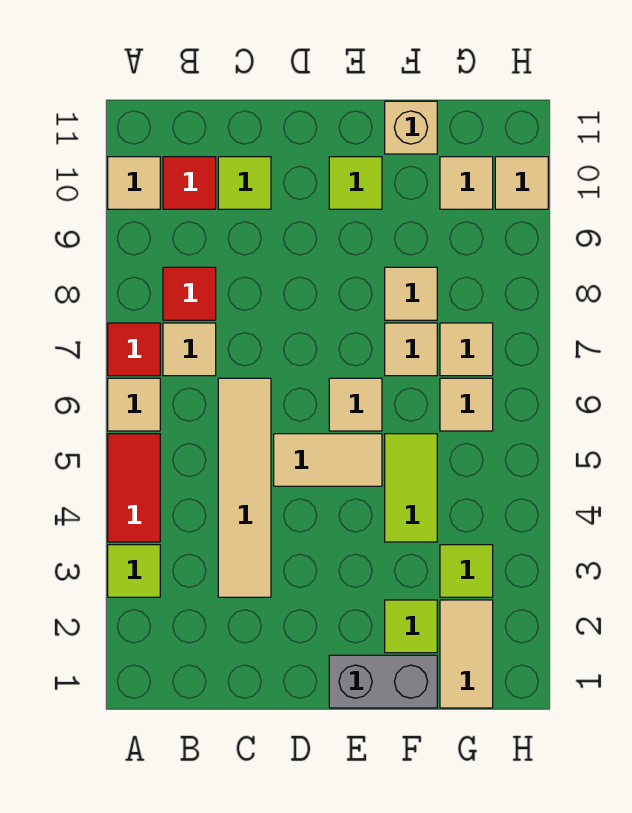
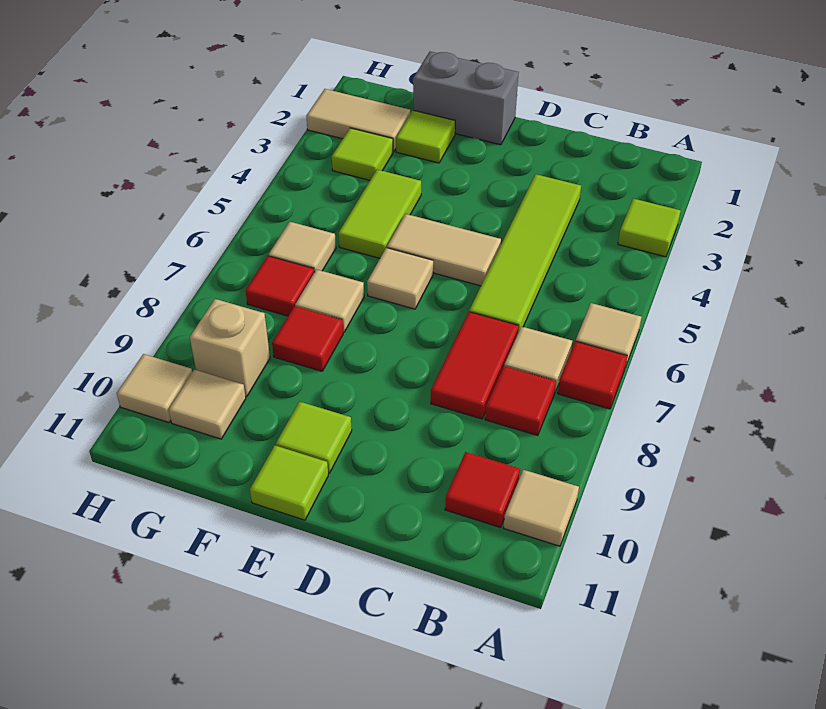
red 1x2 tile [108,434,160,542] -> red 1x2 tile moved to [431,312,519,419]
tan 1x4 tile [218,378,271,597] -> lime 1x4 tile [469,174,581,333]
lime 1x1 tile [218,157,271,209] -> lime 1x1 tile moved to [250,446,328,520]
tan 1x1 tile [385,267,437,320] -> red 1x1 tile [272,306,343,371]
tan 1x1 brick [385,101,437,154] -> tan 1x1 brick moved to [190,299,270,397]
tan 1x2 tile [440,600,493,708] -> tan 1x2 tile turned to [306,89,410,152]
tan 1x1 tile [440,323,493,376] -> red 1x1 tile [245,256,314,316]

